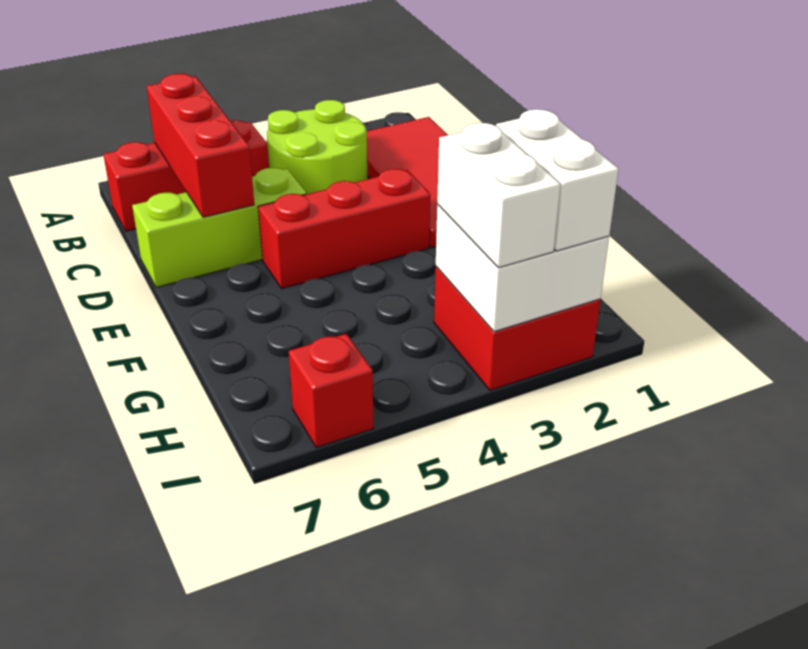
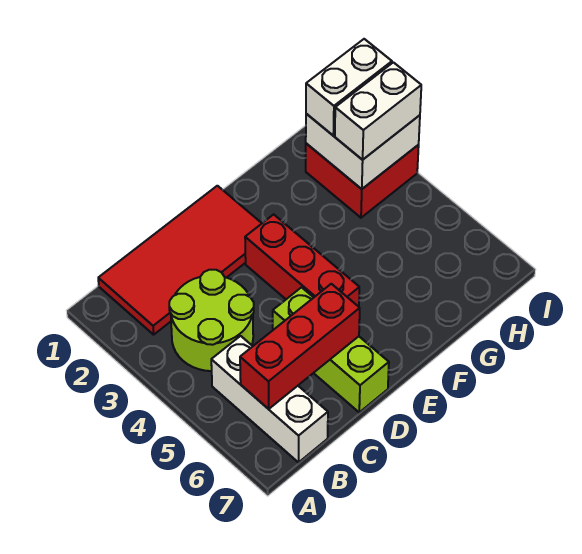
red 1x3 brick [103,120,269,231] -> white 1x3 brick [211,336,328,462]
red 1x1 brick [289,334,374,447] -> none

